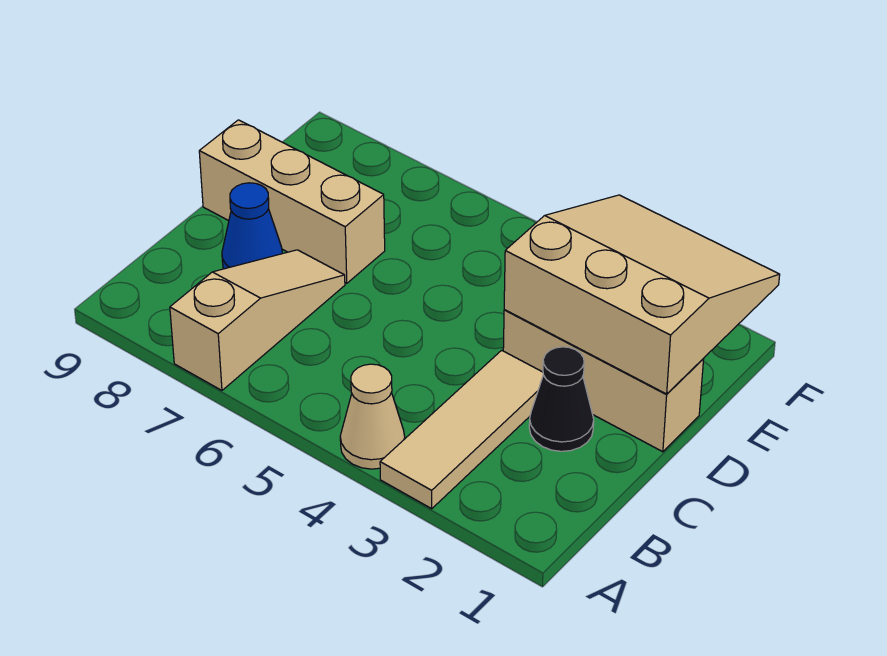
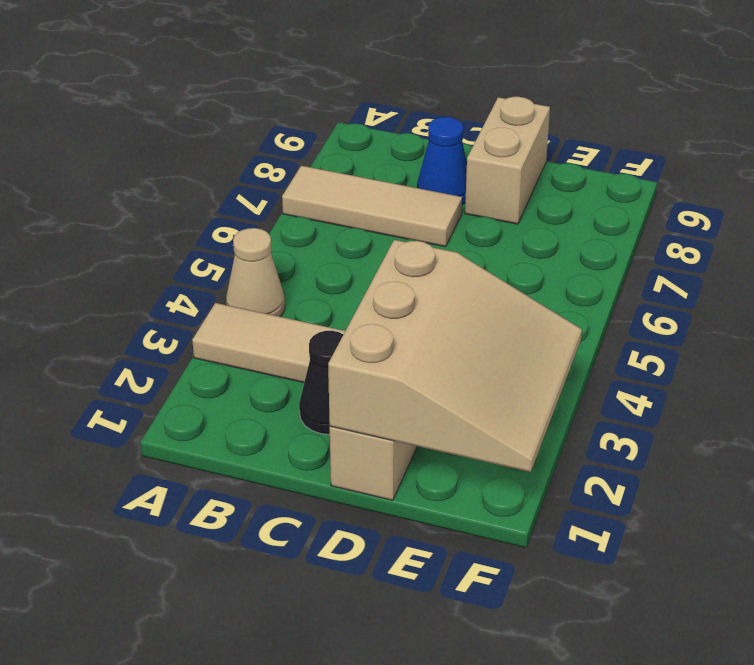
tan 1x3 slope [170,250,345,390] -> tan 1x3 tile [282,166,462,247]
tan 1x3 brick [199,120,385,283] -> tan 1x2 brick [465,97,550,224]

